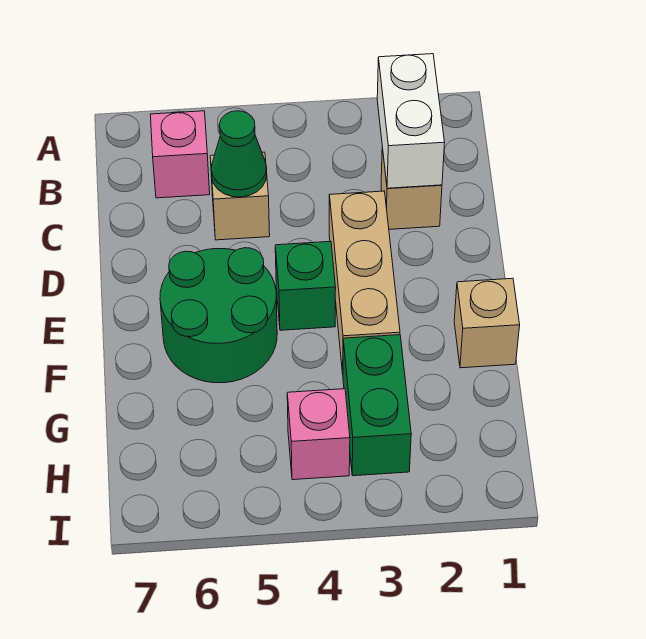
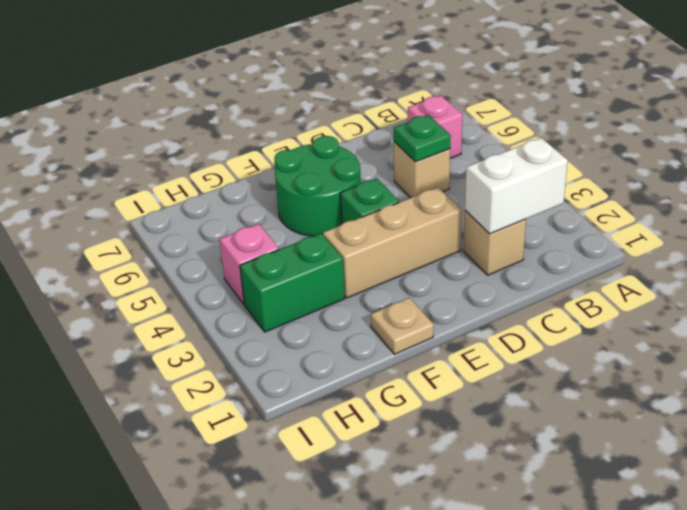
green 1x1 cone [211,111,267,197] -> green 1x1 plate [394,115,451,162]
tan 1x1 brick [454,278,520,368] -> tan 1x1 plate [371,298,434,354]

